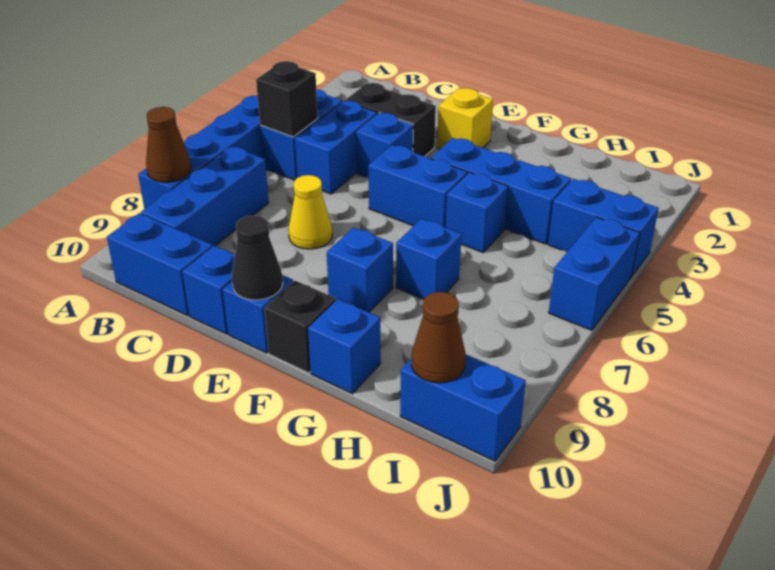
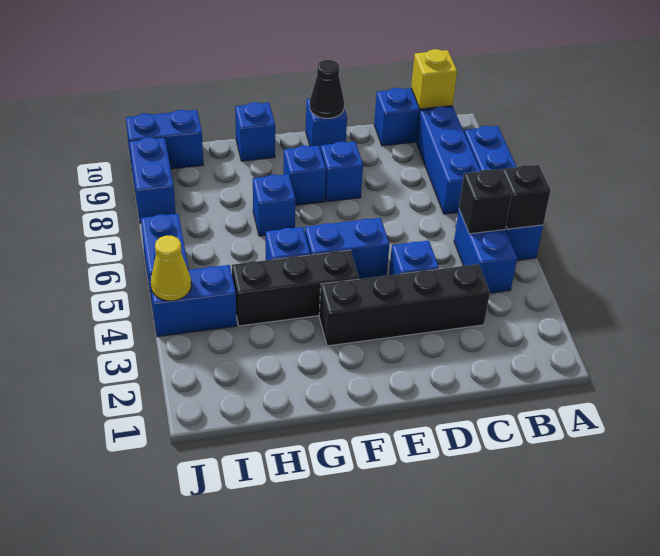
brown 1x1 cone [146,107,191,182] -> none
black 1x2 brick [345,83,436,156] -> black 1x4 brick [319,264,490,346]
blue 1x2 brick [295,101,377,194] -> blue 1x2 brick moved to [129,137,176,223]
yellow 1x1 cone [288,175,332,249] -> yellow 1x1 cone moved to [151,235,191,301]
blue 1x1 brick [182,246,235,334] -> blue 1x1 brick moved to [320,142,363,202]
yellow 1x1 brick [437,88,493,149] -> yellow 1x1 brick moved to [411,49,457,109]
blue 1x3 brick [431,138,571,244] -> black 1x3 brick [232,250,359,326]
black 1x1 brick [264,281,336,373] -> black 1x1 brick moved to [502,165,551,229]
brown 1x1 cone [411,292,466,383] -> none

